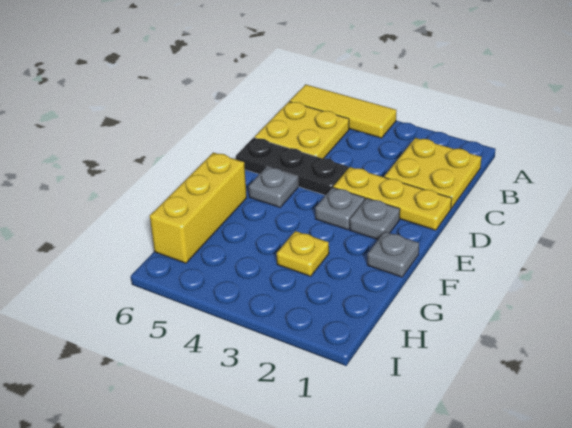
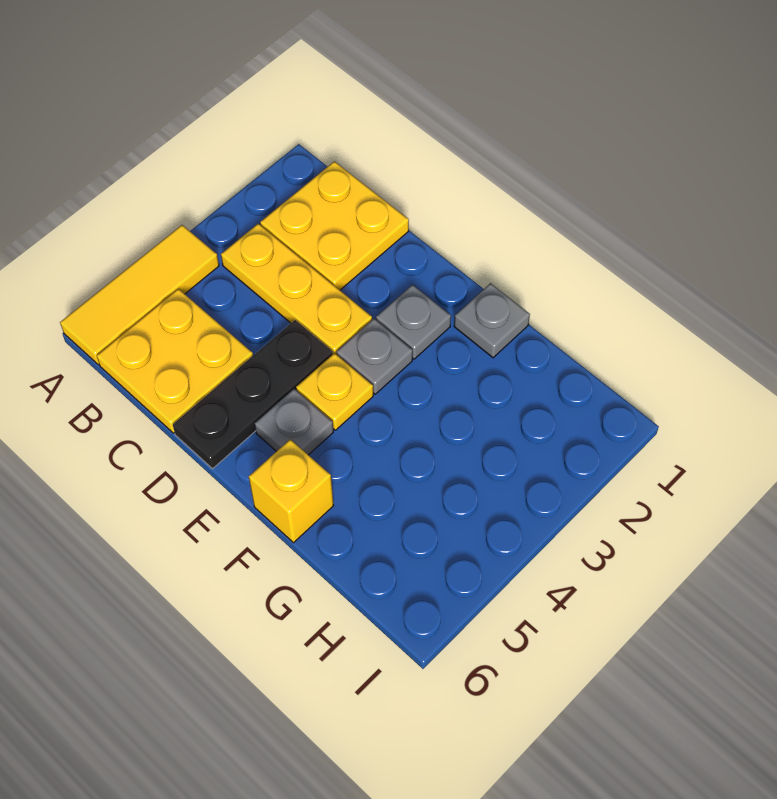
yellow 1x3 plate [333,167,452,230] -> yellow 1x3 plate turned to [221,224,372,355]
yellow 1x3 brick [150,152,247,263] -> yellow 1x1 brick [249,439,334,543]
yellow 1x1 plate [277,231,329,276] -> yellow 1x1 plate moved to [296,353,373,430]

